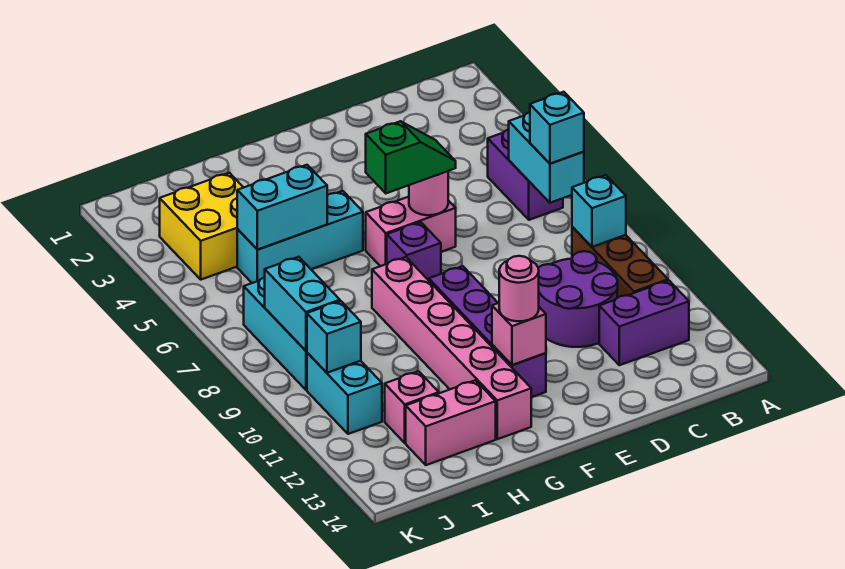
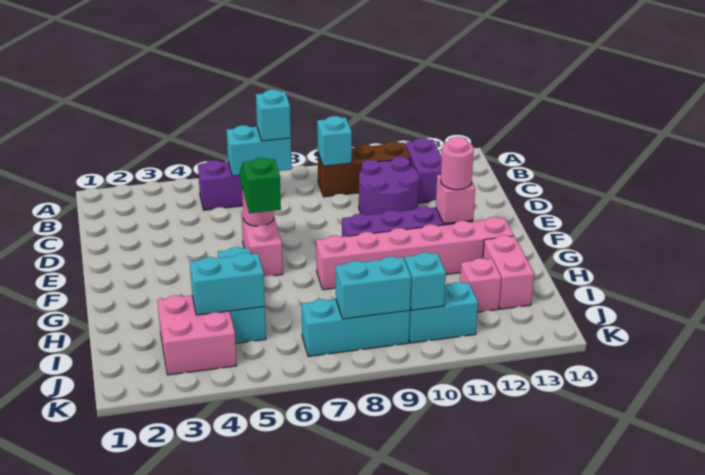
purple 1x1 brick [387,222,441,280] -> none
cyan 1x2 brick [237,165,327,250] -> cyan 1x2 brick turned to [190,253,265,315]
yellow 2x2 brick [160,173,244,280] -> pink 2x2 brick [157,295,237,375]

